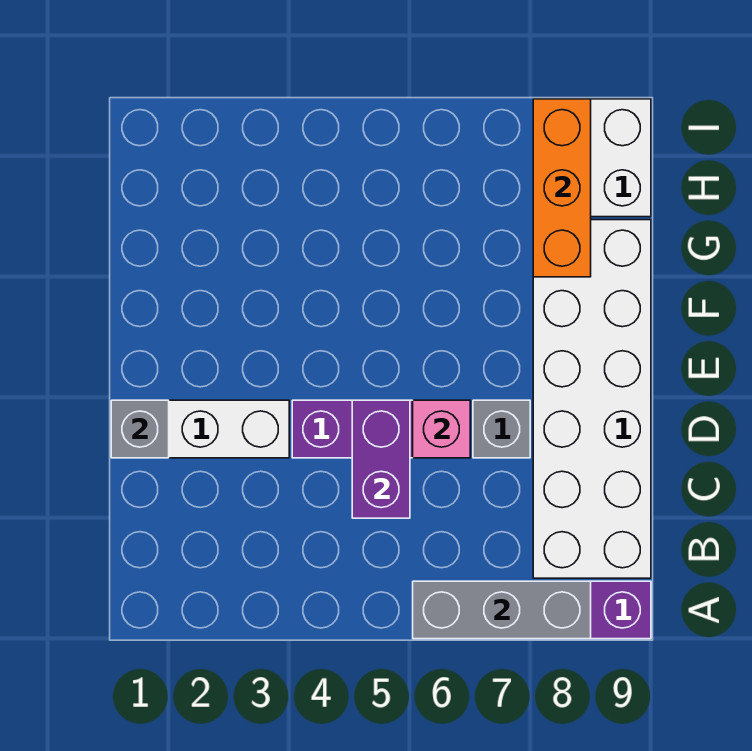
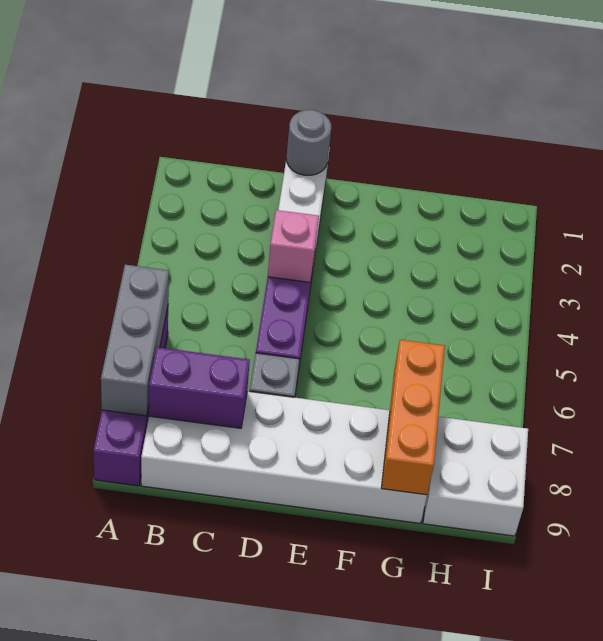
purple 1x2 brick [352,400,410,518] -> purple 1x2 brick moved to [149,347,250,428]
grey 1x1 brick [111,400,169,458] -> grey 1x1 round brick [287,110,331,175]
pink 1x1 brick [413,400,470,458] -> pink 1x1 brick moved to [268,210,319,282]
orange 1x3 brick [533,99,591,277] -> orange 1x3 brick turned to [382,340,445,495]

